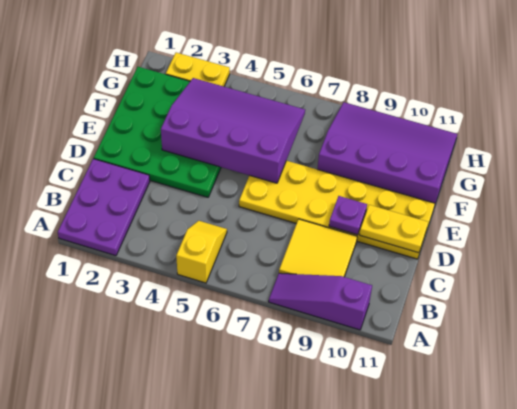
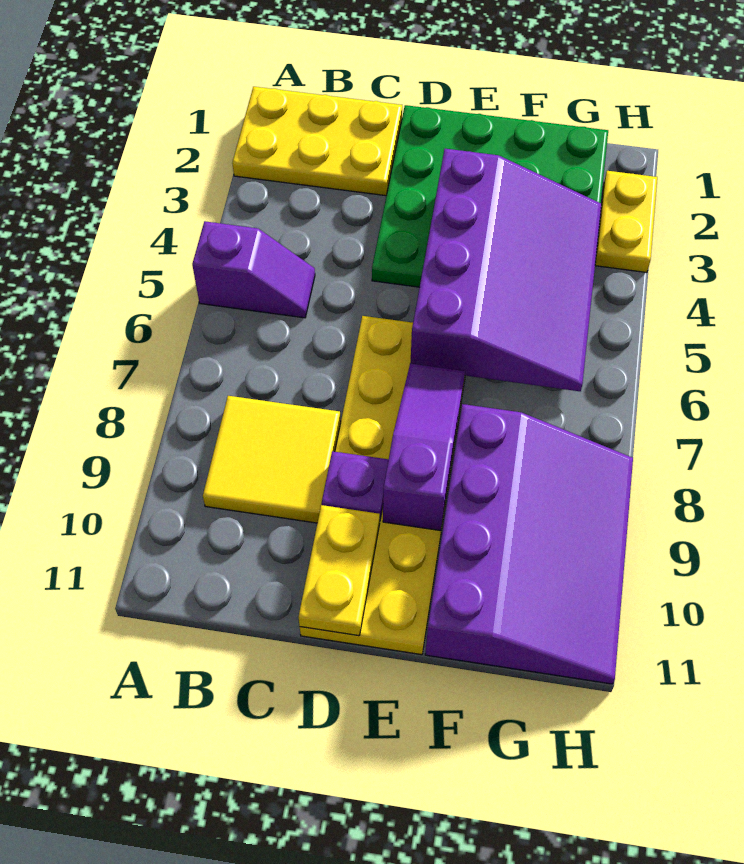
purple 2x3 plate [58,159,150,256] -> yellow 2x3 plate [232,87,402,196]
yellow 1x2 slope [176,221,227,283] -> purple 1x2 slope [192,221,315,318]
purple 1x3 slope [269,273,372,330] -> purple 1x3 slope moved to [383,364,465,531]

